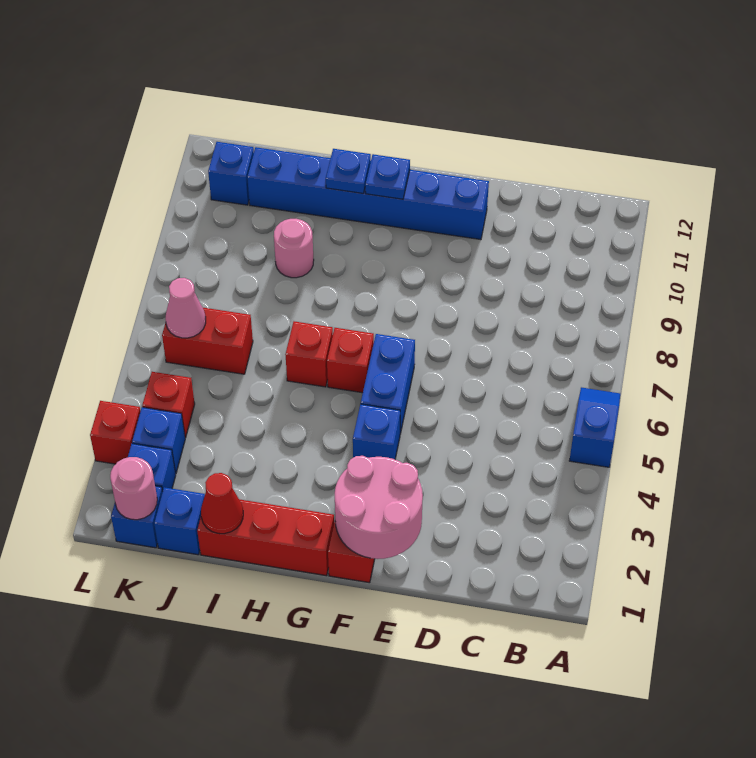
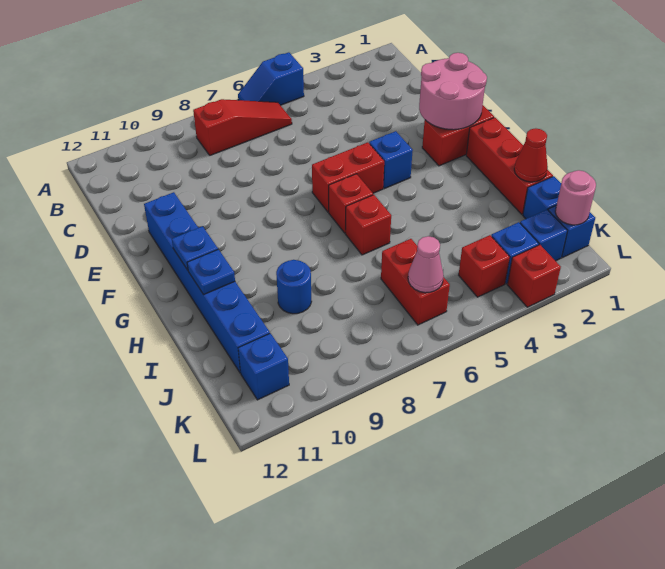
none -> red 1x3 slope [193,99,292,155]
blue 1x2 brick [361,334,415,434] -> red 1x2 brick [312,142,384,212]
pink 1x1 round brick [274,219,314,278] -> blue 1x1 round brick [276,260,312,314]

